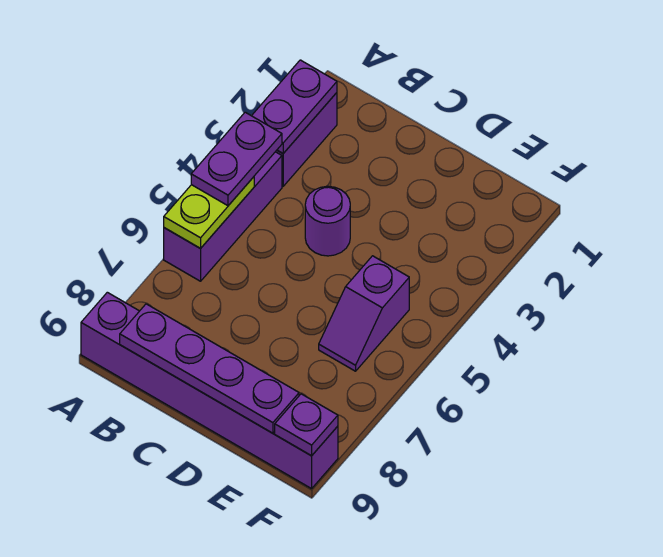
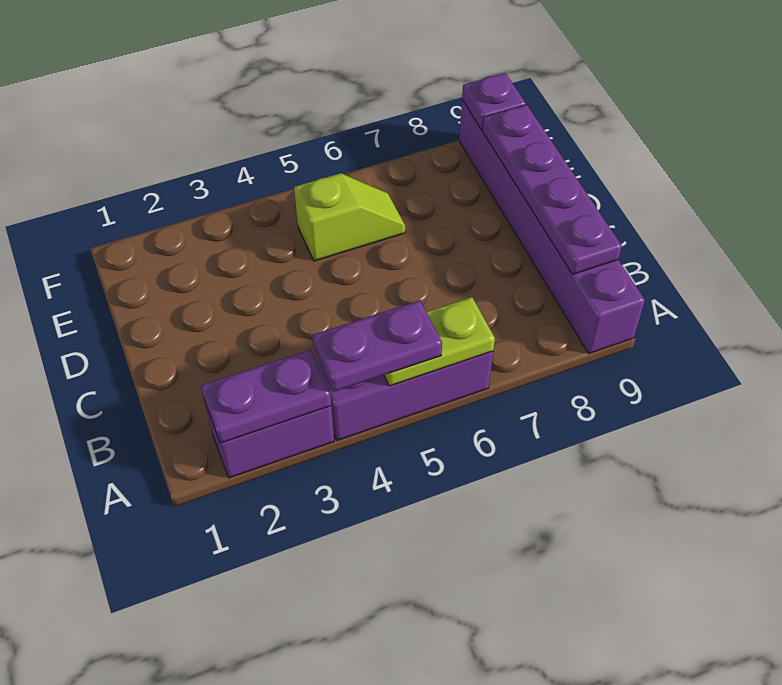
purple 1x1 round brick [305,186,350,256] -> none
purple 1x2 slope [319,256,409,371] -> lime 1x2 slope [294,173,405,261]

